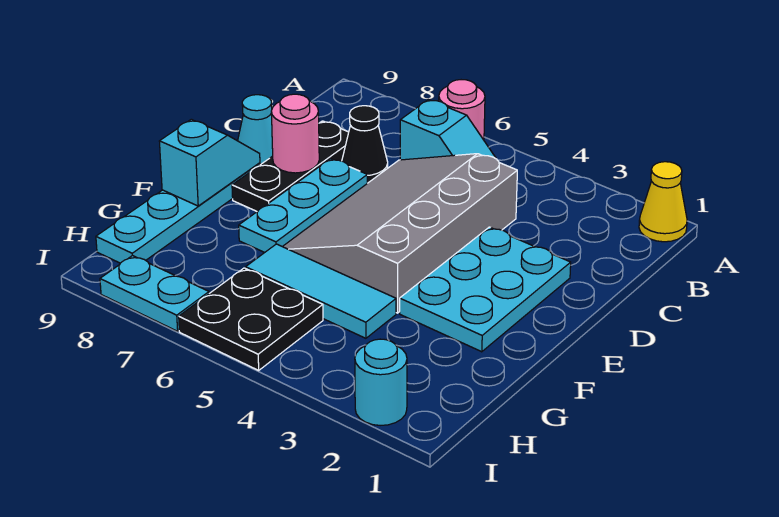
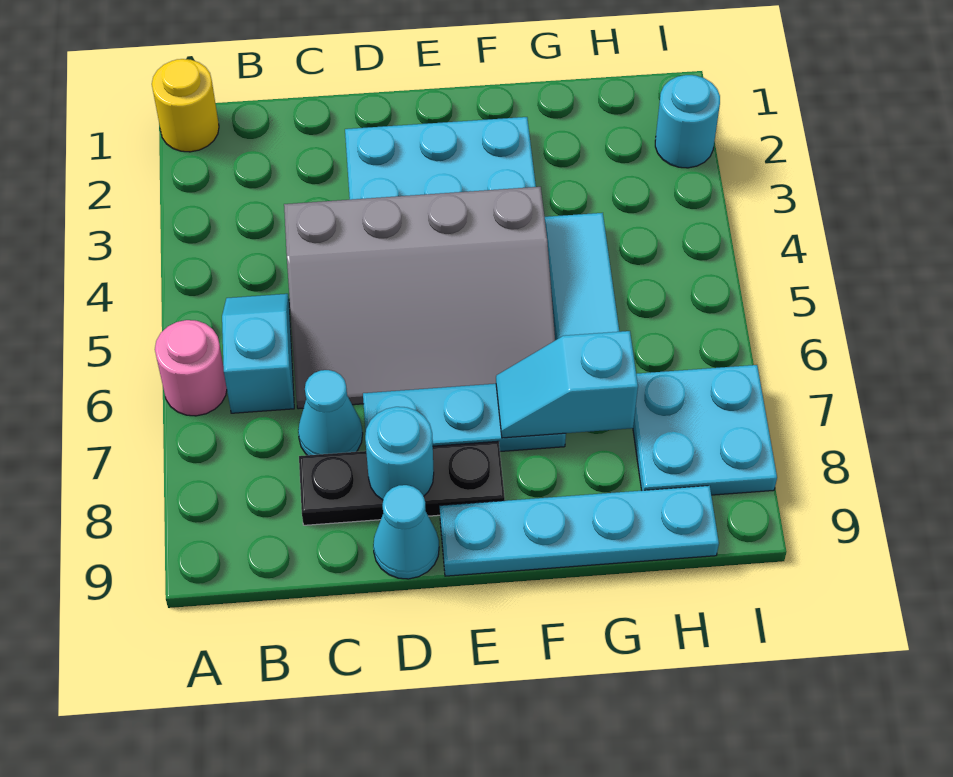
yellow 1x1 cone [639,162,687,242] -> yellow 1x1 round brick [152,59,219,152]
black 1x1 cone [342,106,388,183] -> cyan 1x1 cone [298,370,363,455]
pink 1x1 round brick [271,94,319,173] -> cyan 1x1 round brick [365,407,434,500]
cyan 1x2 slope [159,119,260,206] -> cyan 1x2 slope moved to [496,331,638,438]
black 2x2 plate [179,268,323,370] -> none
cyan 1x2 plate [100,255,209,331] -> cyan 2x2 plate [633,365,777,495]

